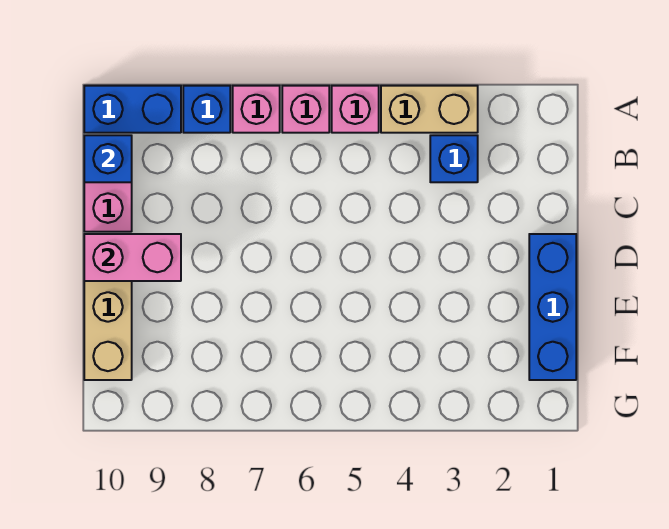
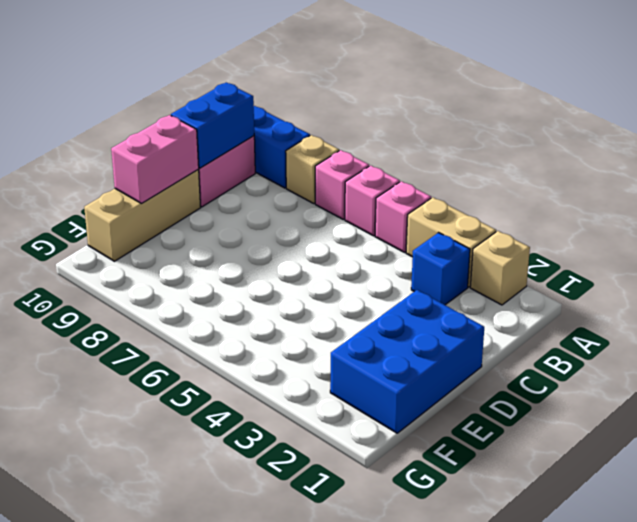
none -> tan 1x1 brick [470,231,530,305]
blue 1x1 brick [183,86,230,133] -> tan 1x1 brick [286,135,339,204]
blue 1x1 brick [84,135,132,182] -> blue 1x2 brick [171,82,254,168]
blue 1x3 brick [529,234,576,380] -> blue 2x3 brick [330,290,484,433]
pink 1x2 brick [84,234,181,281] -> pink 1x2 brick turned to [111,115,199,203]

